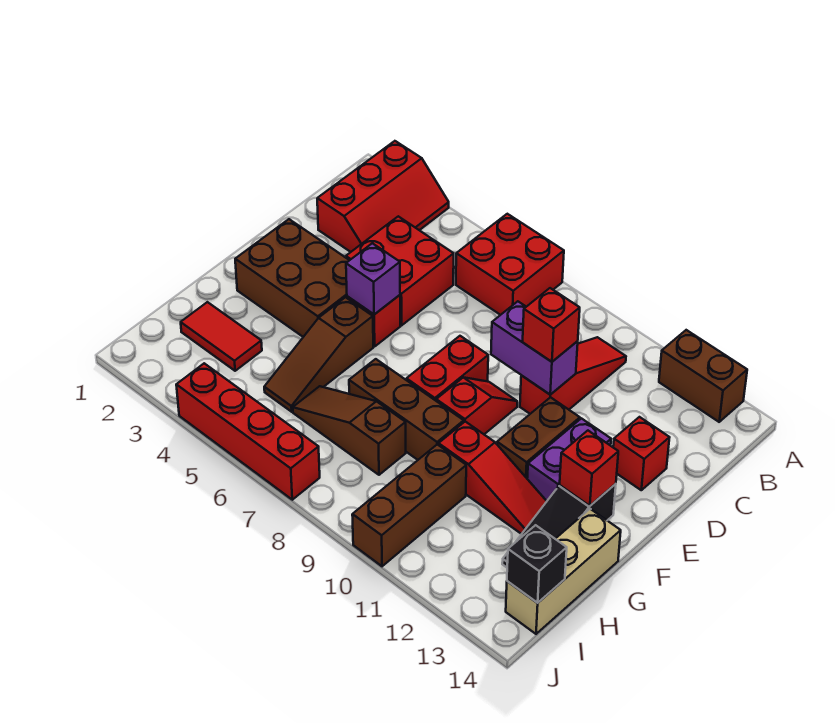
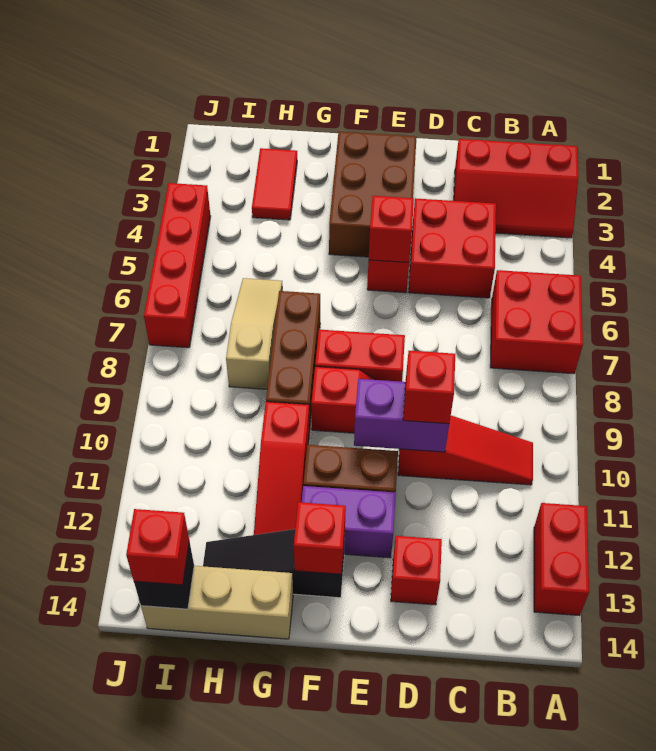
brown 1x2 brick [659,330,747,422] -> red 1x2 brick [534,503,589,616]
purple 1x2 brick [491,301,578,395] -> purple 1x2 brick turned to [354,379,449,452]
purple 1x1 brick [346,243,400,314] -> red 1x1 brick [369,196,414,263]
brown 1x3 slope [264,297,373,412] -> none
brown 1x3 slope [293,386,406,475] -> tan 1x3 slope [226,278,282,389]
brown 1x3 brick [352,444,466,566] -> none
none -> red 1x1 brick [126,509,189,585]

